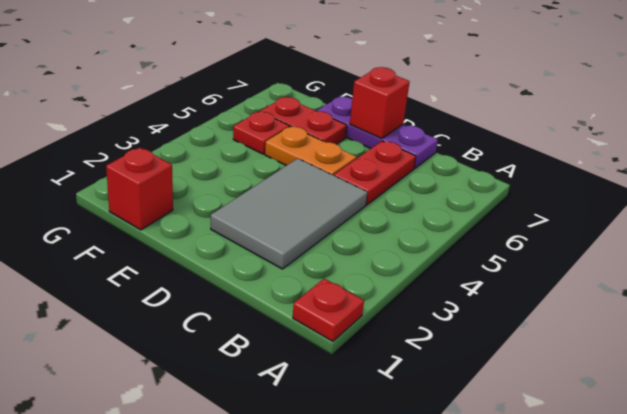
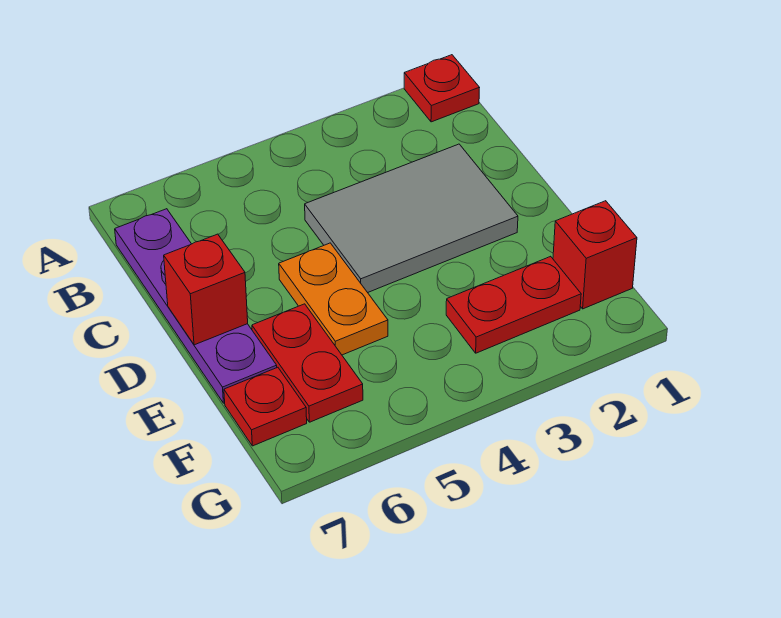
red 1x2 plate [334,141,416,205] -> red 1x2 plate moved to [446,256,581,353]
purple 1x3 plate [317,97,438,169] -> purple 1x4 plate [115,209,277,403]
red 1x1 plate [233,112,289,154] -> red 1x1 plate moved to [224,367,307,446]

